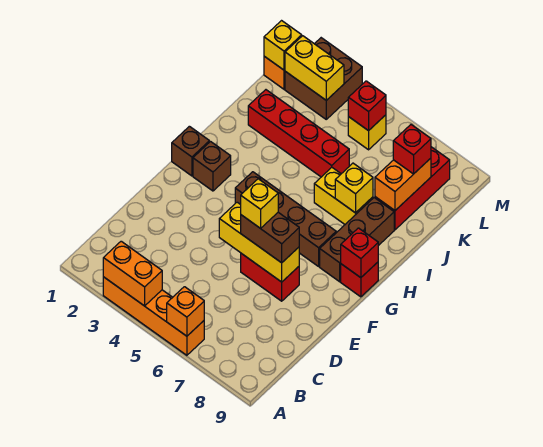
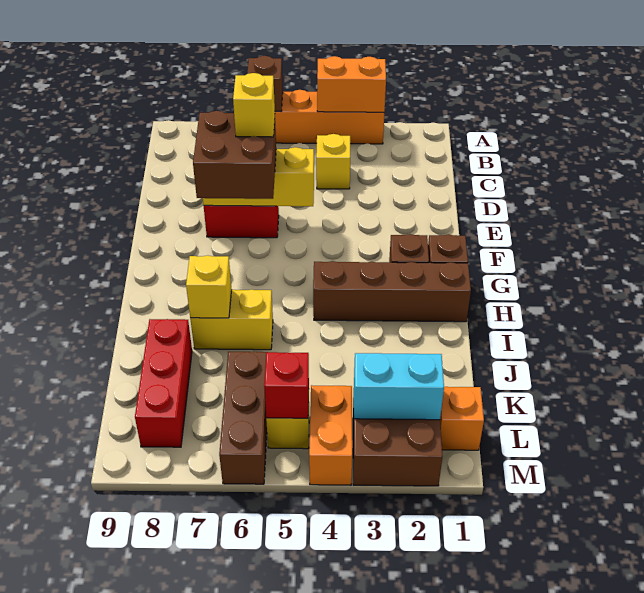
orange 1x1 brick [167,287,204,336] -> brown 1x1 brick [247,56,283,112]
brown 1x2 brick [241,212,299,263] -> brown 2x2 brick [193,111,276,199]
brown 1x4 brick [235,172,336,266] -> brown 1x4 brick moved to [313,261,471,322]
brown 1x3 brick [320,198,394,282] -> brown 1x3 brick moved to [219,352,267,484]
red 1x1 brick [341,262,378,297] -> none
red 1x1 brick [341,228,378,278] -> none
red 1x4 brick [248,90,349,177] -> none
orange 1x2 brick [375,158,431,210] -> orange 1x2 brick moved to [309,385,352,485]
red 1x1 brick [393,125,431,174] -> none
yellow 1x1 brick [264,21,302,70] -> yellow 1x1 brick moved to [316,134,350,189]
yellow 1x2 brick [285,36,344,100] -> cyan 1x2 brick [354,353,444,420]

